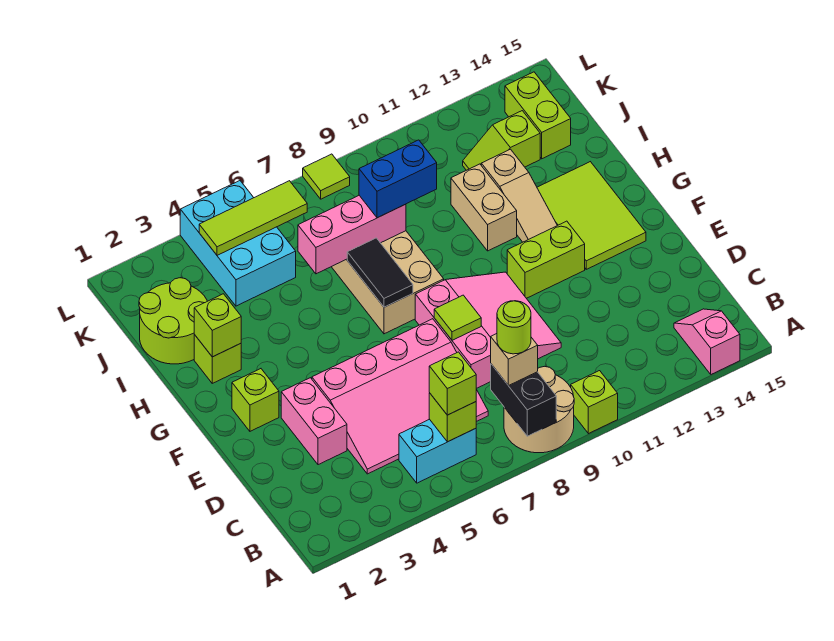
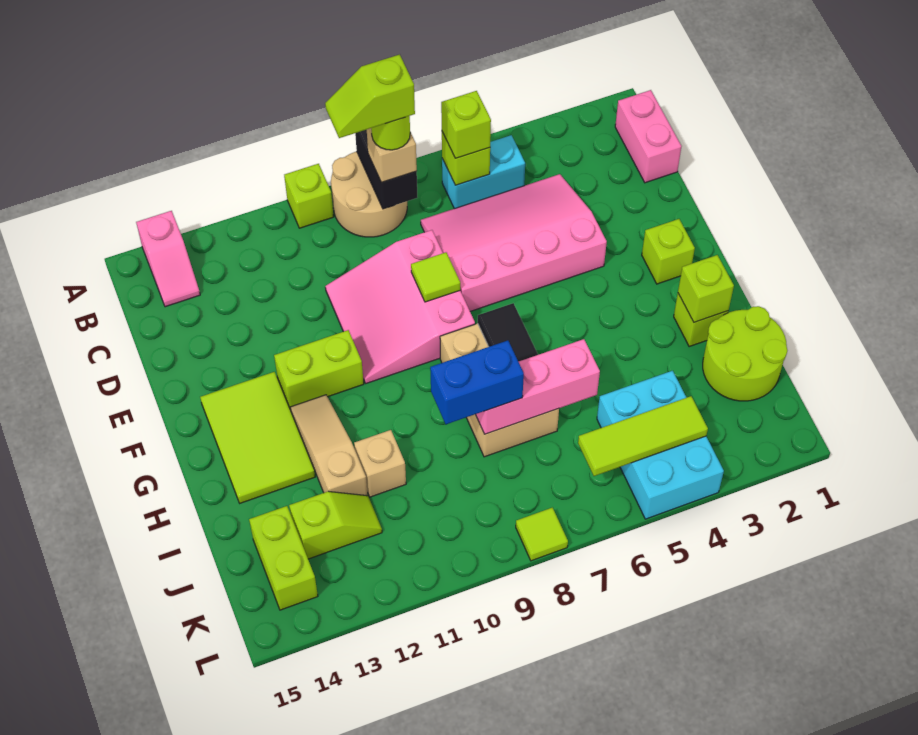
none -> lime 1x2 slope [325,54,415,138]
pink 1x2 brick [281,378,347,465] -> pink 1x2 brick moved to [615,90,682,183]
tan 1x2 brick [451,164,517,251] -> tan 1x1 brick [354,430,406,497]

